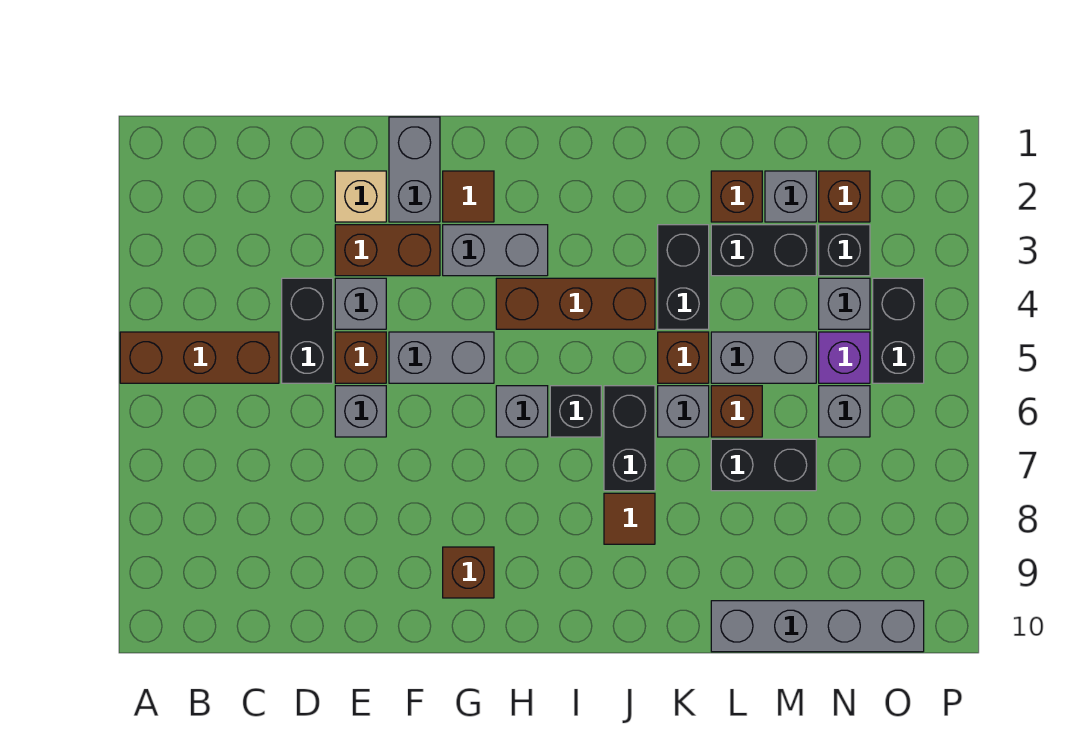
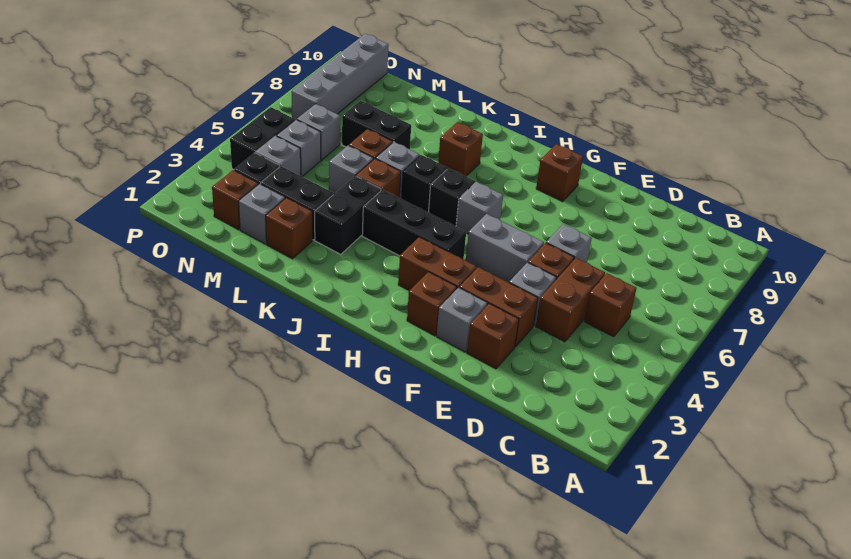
brown 1x3 brick [120,332,279,383] -> brown 1x1 brick [584,273,637,337]
black 1x2 brick [282,278,333,383] -> brown 1x2 brick [536,258,605,342]
tan 1x1 brick [335,171,386,222] -> brown 1x1 brick [467,304,519,369]
grey 1x2 brick [389,117,440,222] -> grey 1x1 brick [437,288,488,352]
brown 1x1 tile [443,171,494,222] -> brown 1x1 brick [407,272,457,336]
grey 1x2 brick [443,225,548,276] -> brown 1x2 brick [398,237,477,291]
brown 1x3 brick [496,278,655,329] -> black 1x3 brick [362,190,466,259]
black 1x2 brick [604,386,655,491] -> black 1x1 brick [401,155,447,212]
brown 1x1 tile [604,493,655,544] -> brown 1x1 brick [438,122,483,176]
grey 1x2 brick [711,332,816,383] -> grey 1x1 brick [329,145,373,194]
grey 1x4 brick [711,601,924,652] -> grey 1x4 brick turned to [292,34,389,120]
purple 1x1 brick [819,332,870,383] -> grey 1x1 brick [277,120,321,177]

